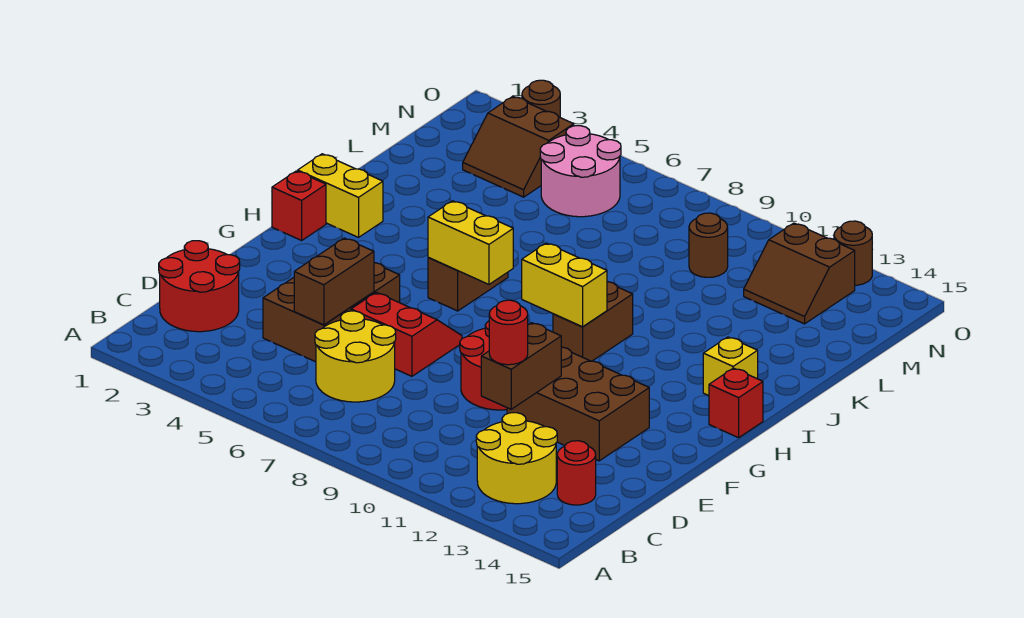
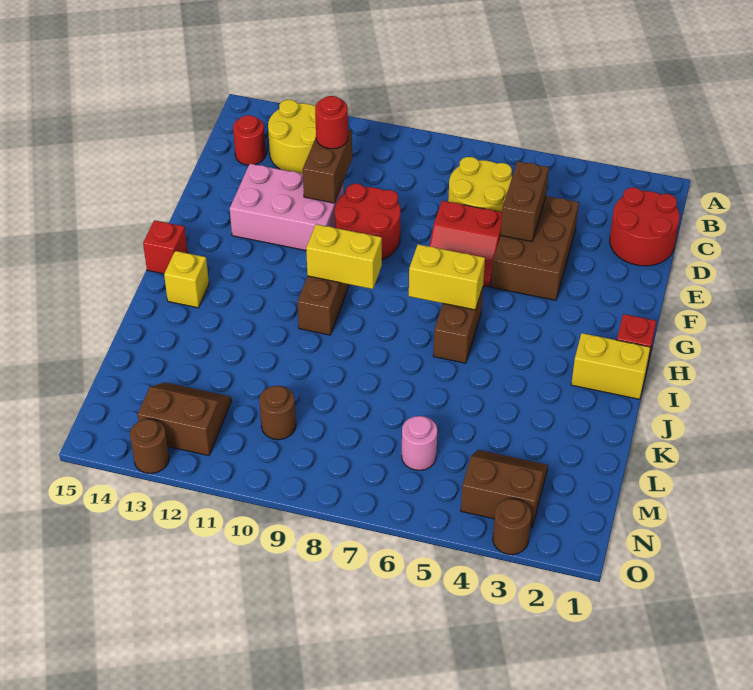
brown 2x3 brick [507,347,649,461] -> pink 2x3 brick [230,164,344,250]
pink 2x2 round brick [540,126,621,217] -> pink 1x1 round brick [402,416,437,470]

